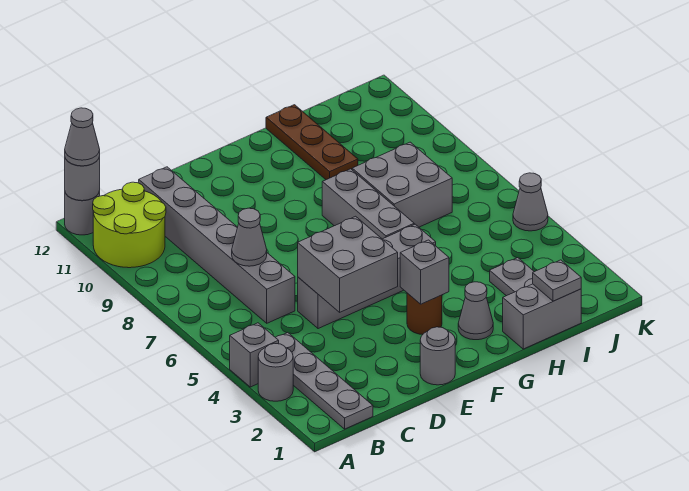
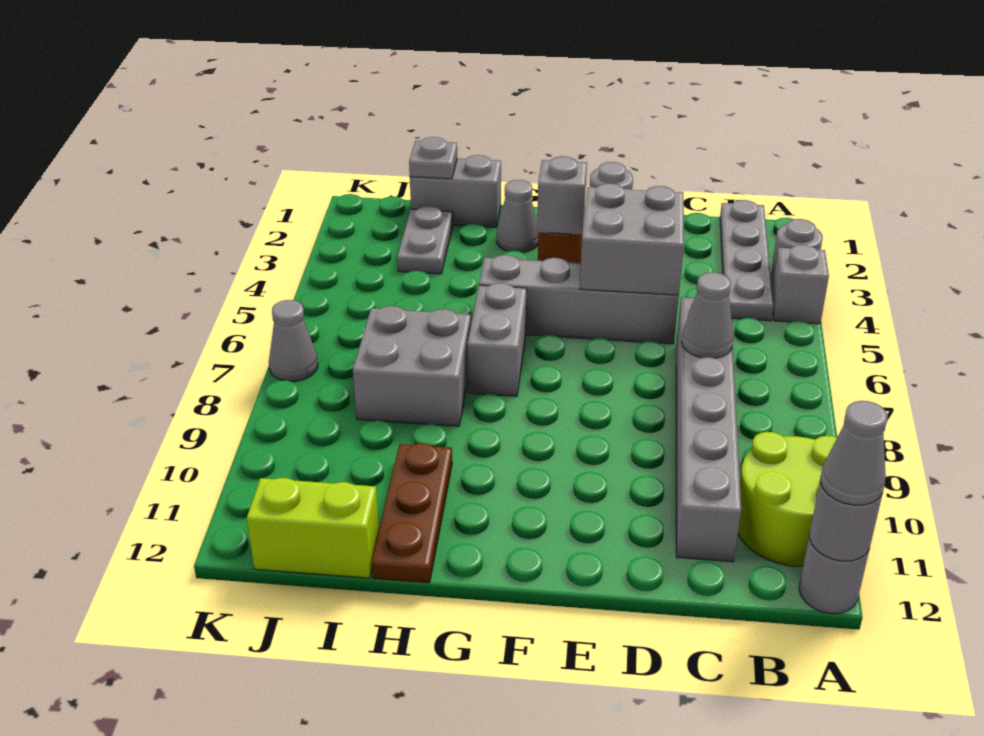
grey 1x3 brick [322,169,414,239] -> grey 1x2 brick [467,283,527,396]
none -> lime 1x2 brick [247,478,379,578]
grey 1x1 cone [513,173,548,231] -> grey 1x1 cone moved to [269,300,318,381]

